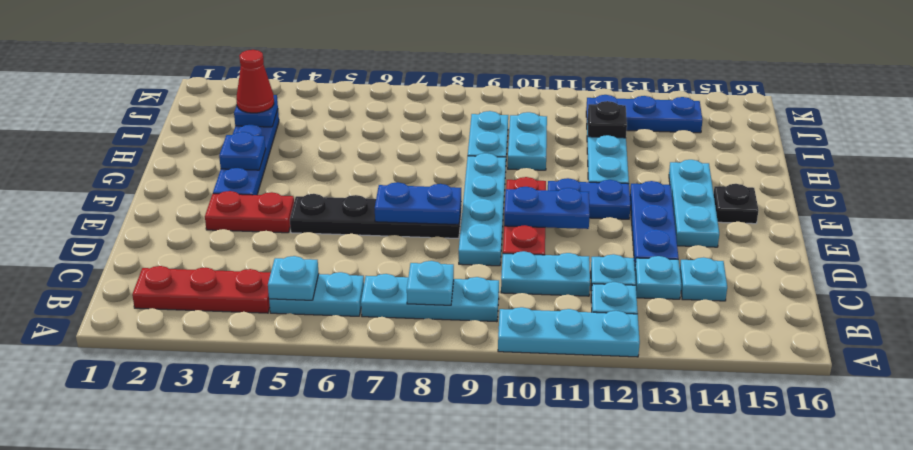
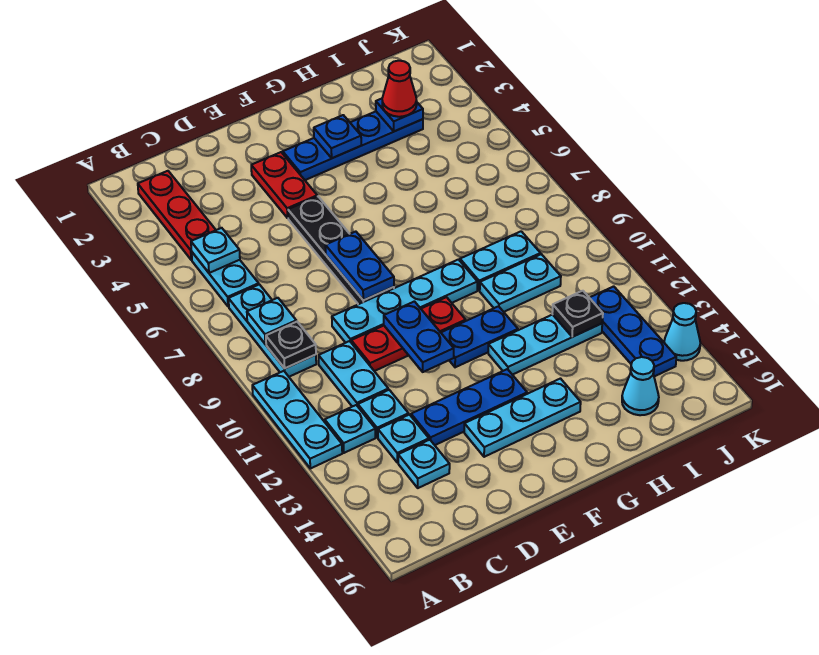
blue 1x2 plate [548,178,630,219] -> blue 1x2 plate turned to [441,306,518,367]
black 1x1 plate [714,184,758,224] -> black 1x1 plate moved to [266,322,316,368]
none -> cyan 1x1 cone [622,357,659,415]
none -> cyan 1x1 cone [664,303,700,361]

